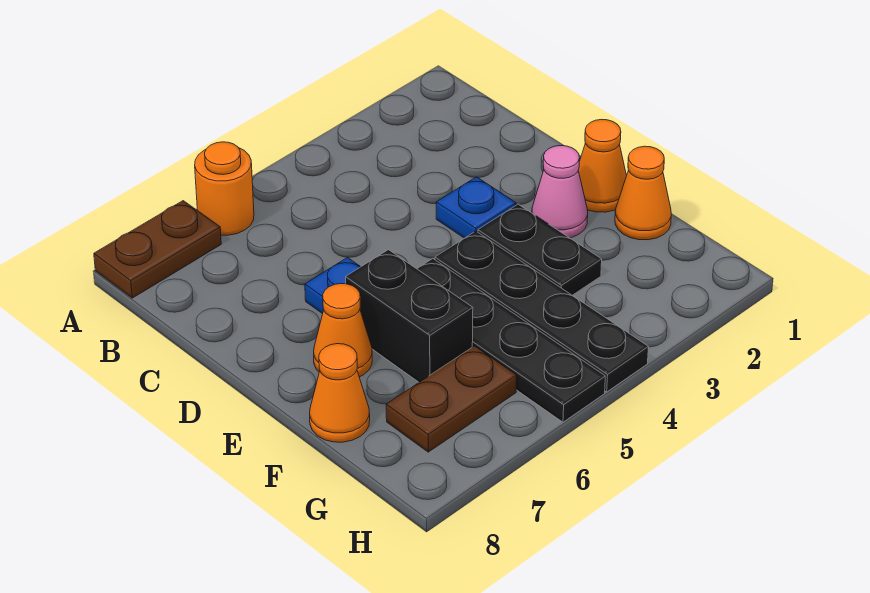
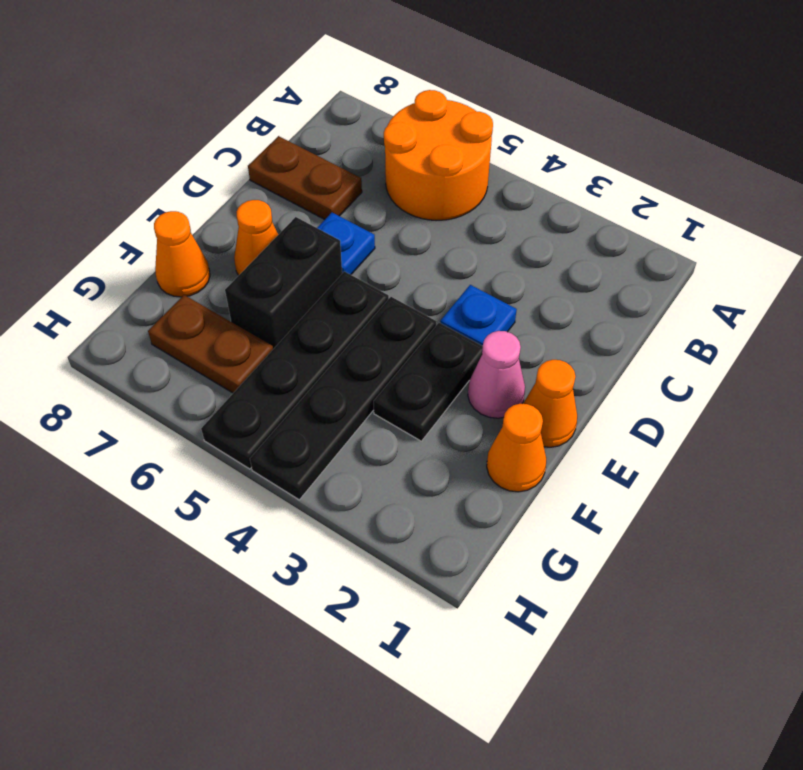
orange 1x1 round brick [195,142,254,235] -> orange 2x2 round brick [384,90,493,220]
brown 1x2 plate [94,201,221,298] -> brown 1x2 plate moved to [248,136,362,220]

